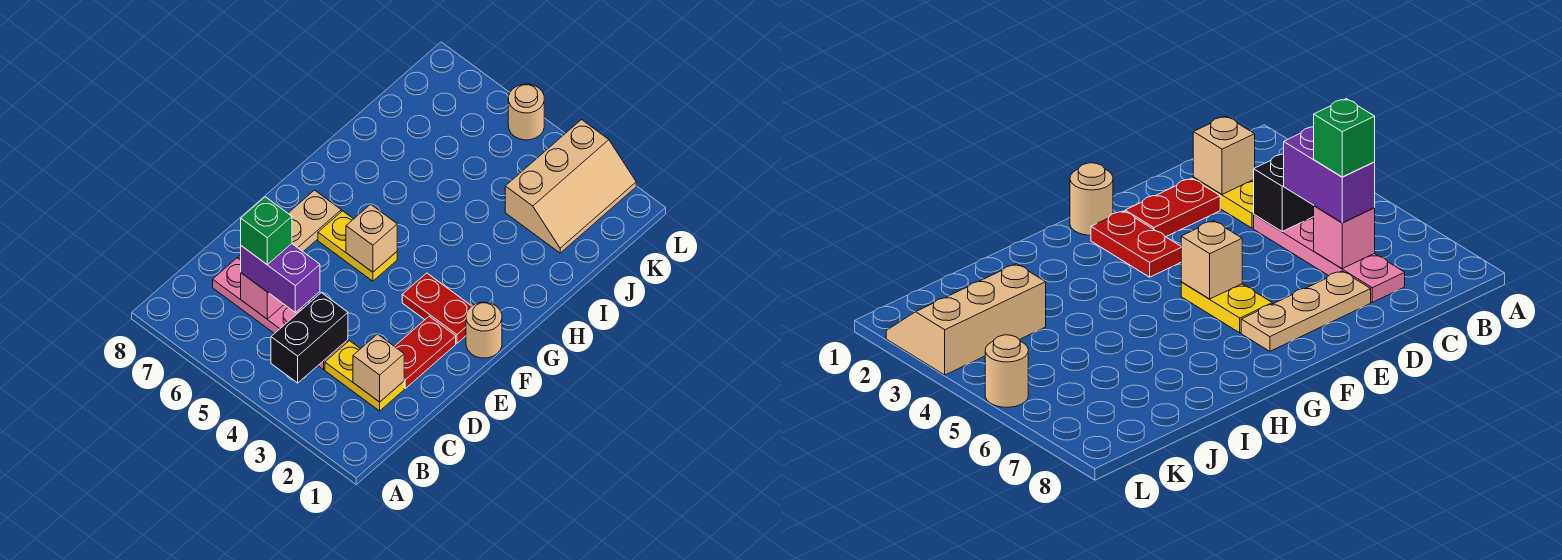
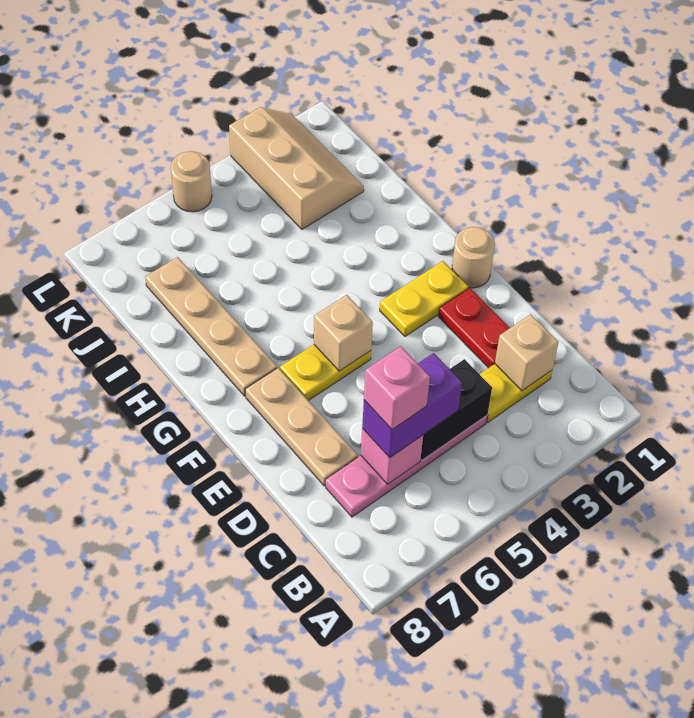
black 1x2 brick [271,293,348,383] -> black 1x2 brick turned to [421,359,492,460]
green 1x1 brick [241,197,292,264] -> pink 1x1 brick [364,346,430,430]
red 1x2 plate [402,273,471,343] -> yellow 1x2 plate [380,261,468,336]
none -> tan 1x4 plate [145,257,277,396]

